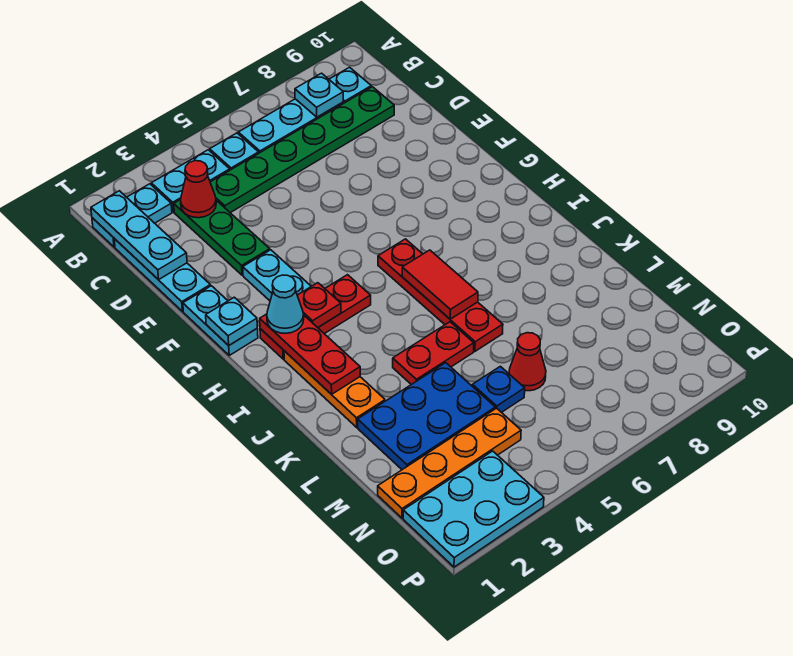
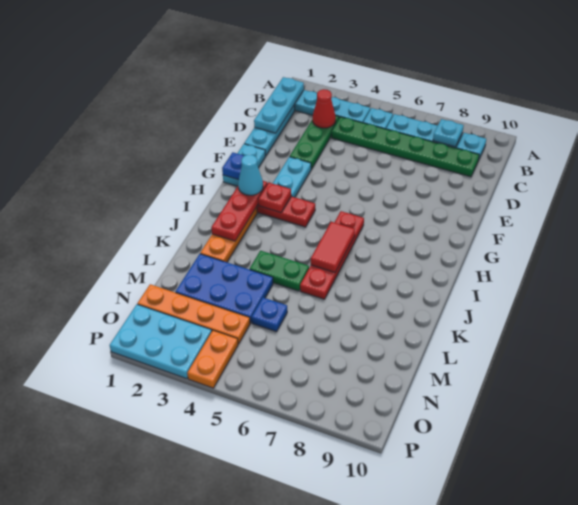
cyan 1x1 plate [206,297,257,345] -> blue 1x1 plate [222,152,244,180]
red 1x2 plate [393,322,474,385] -> green 1x2 plate [250,251,309,291]
red 1x1 cone [509,333,546,391] -> none
none -> orange 1x2 plate [187,330,238,388]

